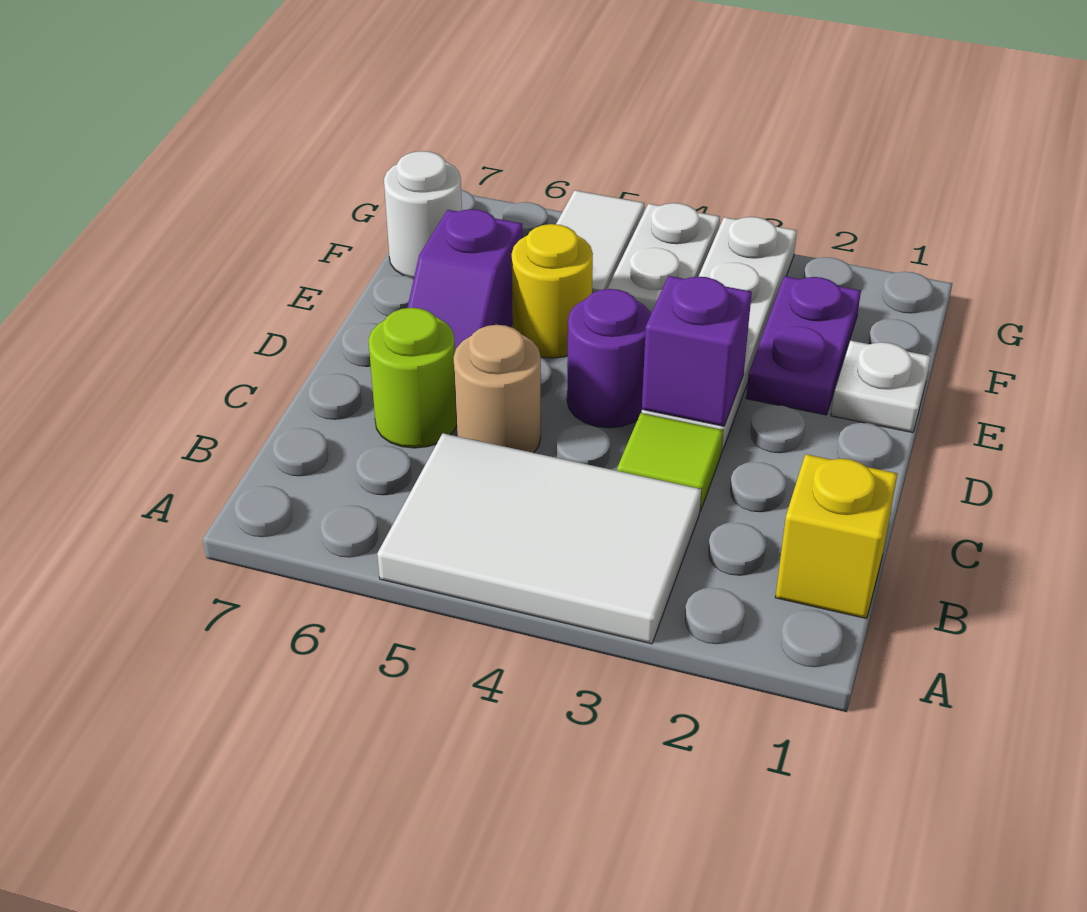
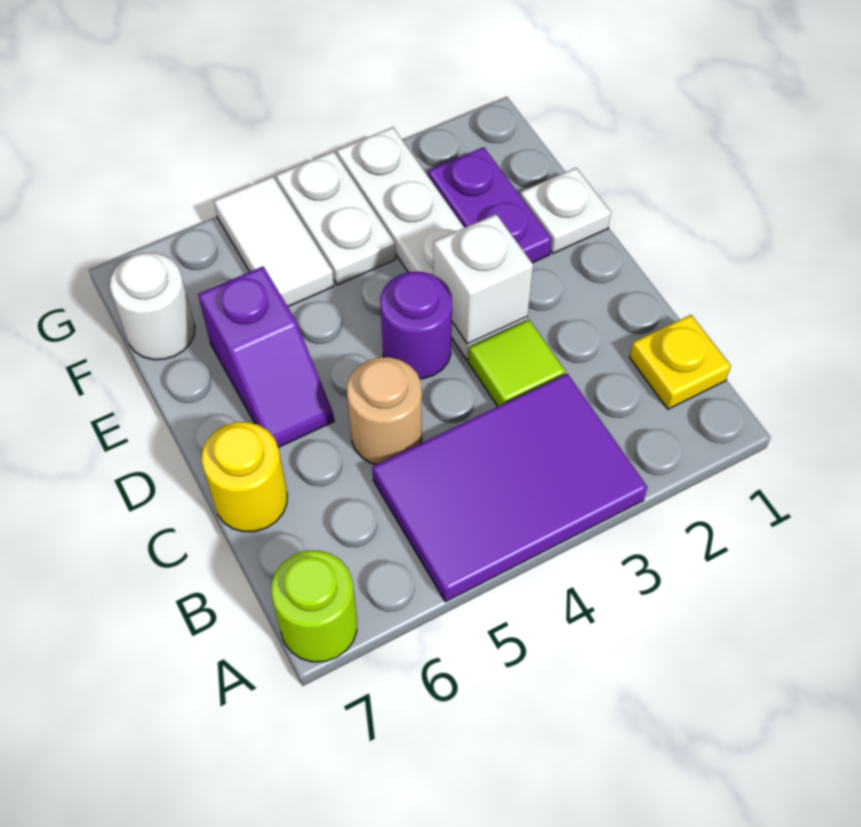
white 2x3 tile [377,433,701,644] -> purple 2x3 tile [372,374,647,602]
yellow 1x1 brick [775,454,897,618] -> yellow 1x1 plate [630,315,731,409]
lime 1x1 round brick [368,308,457,448] -> lime 1x1 round brick moved to [271,551,357,662]
purple 1x1 brick [642,276,752,426] -> white 1x1 brick [434,214,533,344]
yellow 1x1 round brick [512,224,593,358] -> yellow 1x1 round brick moved to [201,422,287,532]

